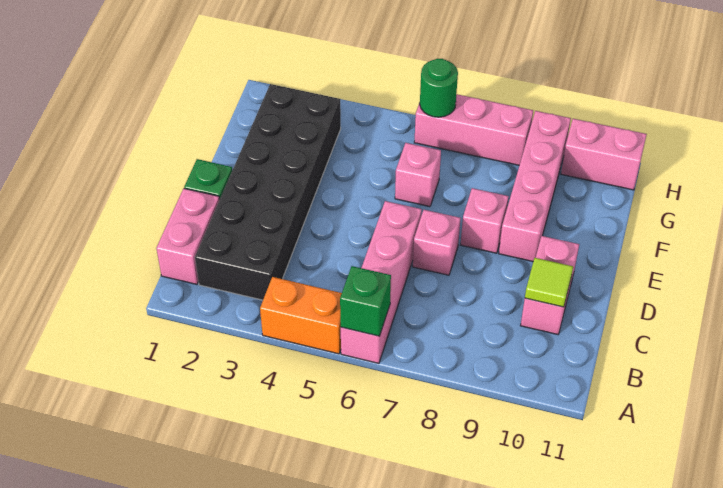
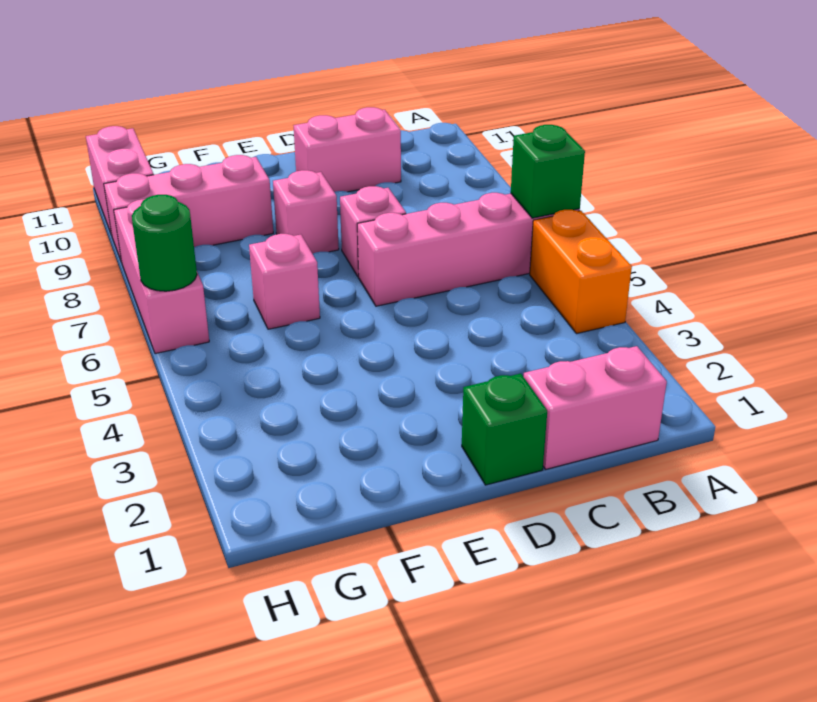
black 2x6 brick [195,84,341,300] -> none
lime 1x1 tile [525,258,573,307] -> none
pink 1x4 brick [499,111,571,261] -> pink 1x3 brick [104,155,273,262]

